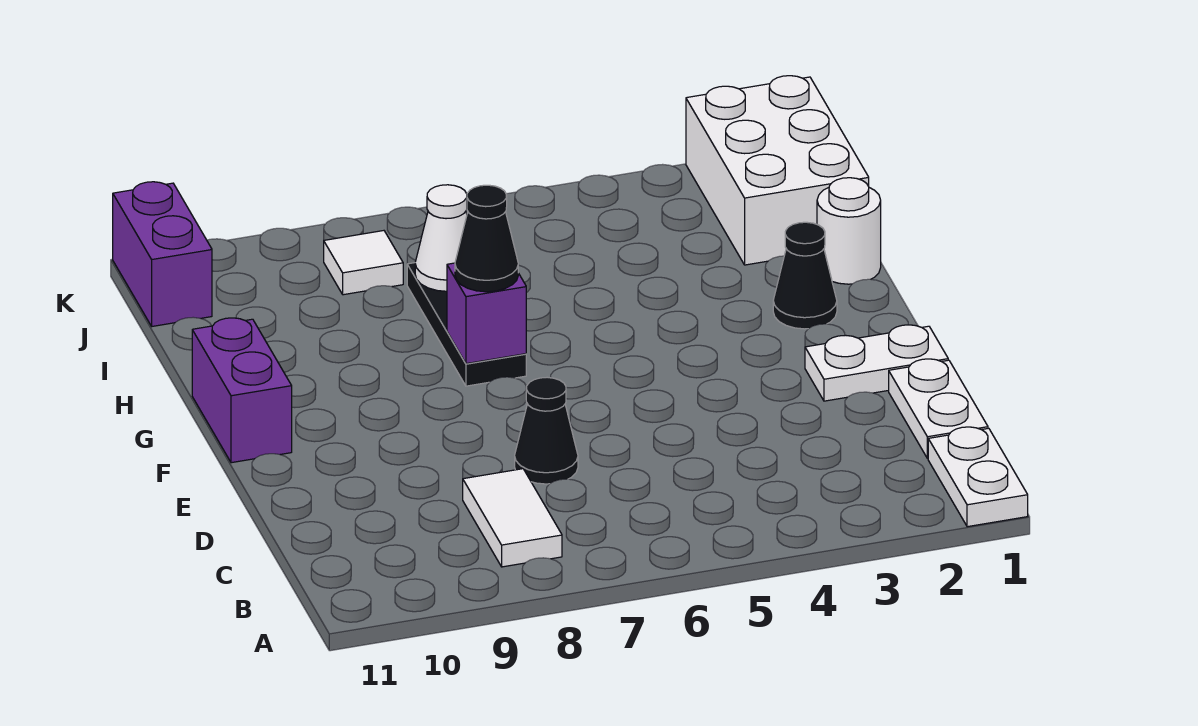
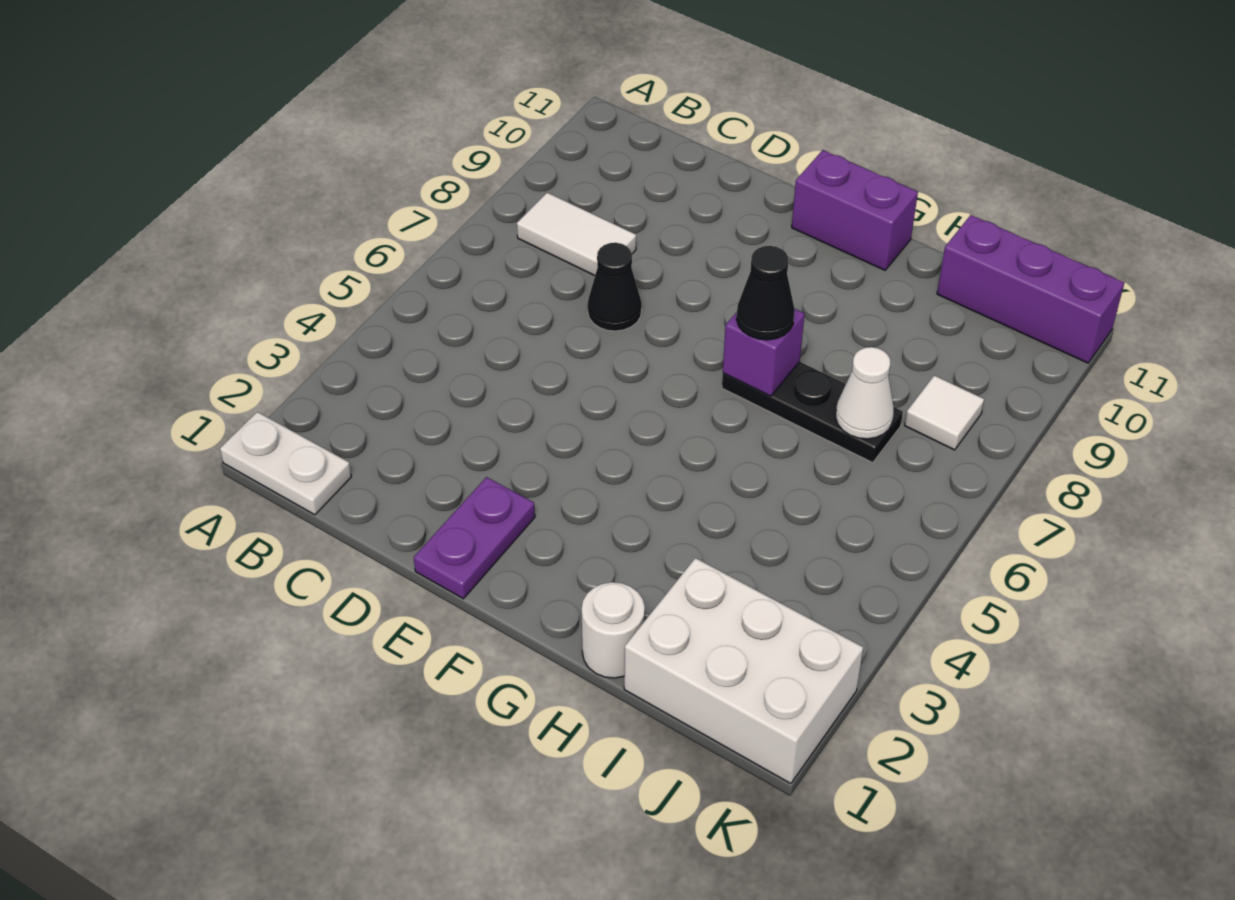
white 1x2 plate [889,359,988,459] -> none
white 1x2 plate [805,325,948,401] -> purple 1x2 plate [414,477,535,599]
black 1x1 cone [773,222,837,329] -> none
purple 1x2 brick [113,182,212,326] -> purple 1x3 brick [937,215,1125,363]

